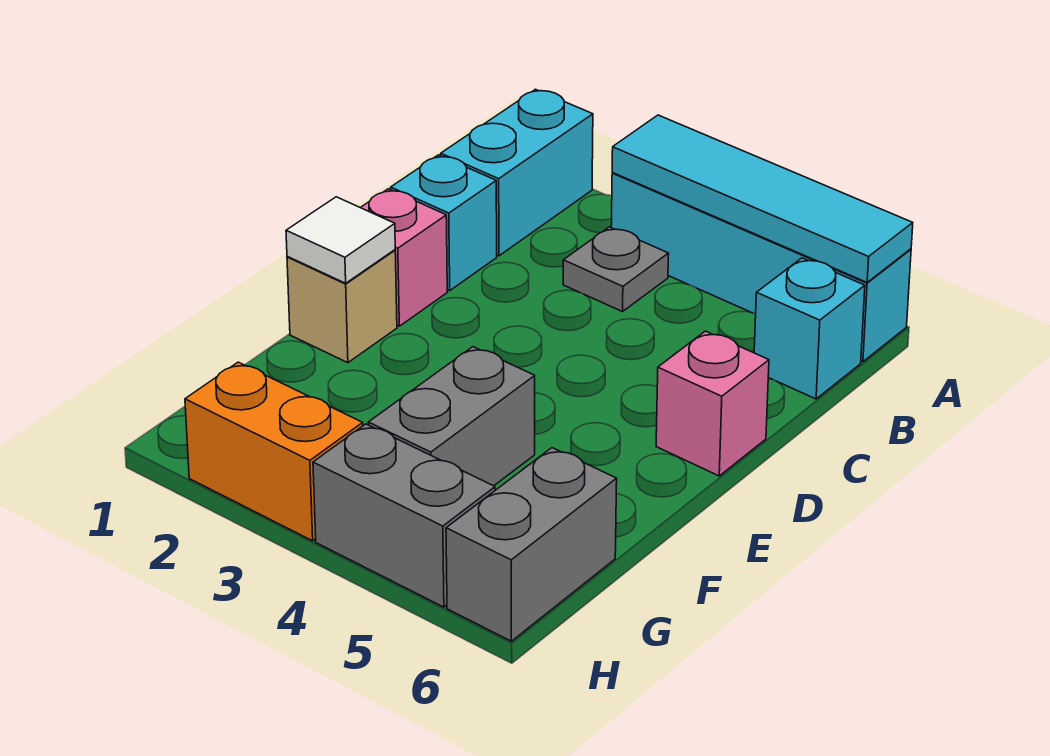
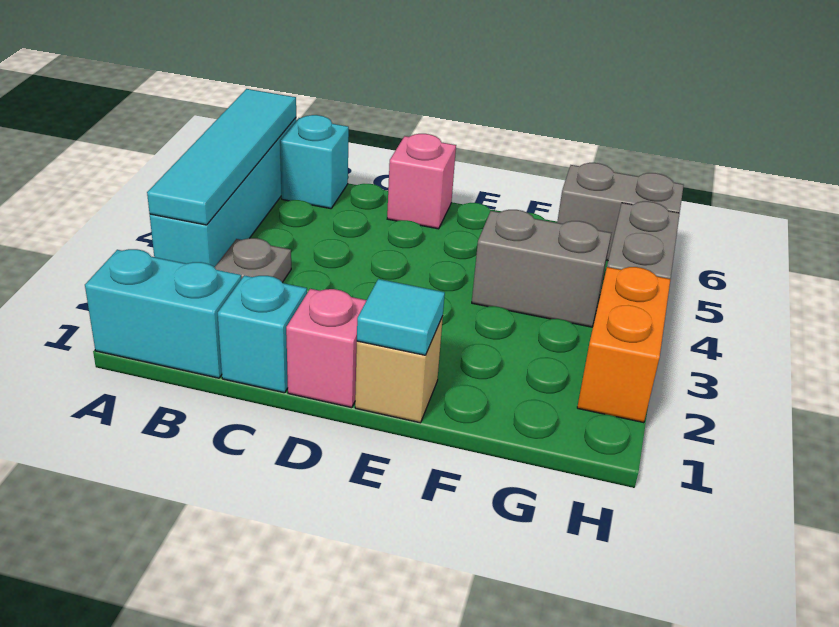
white 1x1 tile [286,197,395,283] -> cyan 1x1 tile [357,279,445,355]

